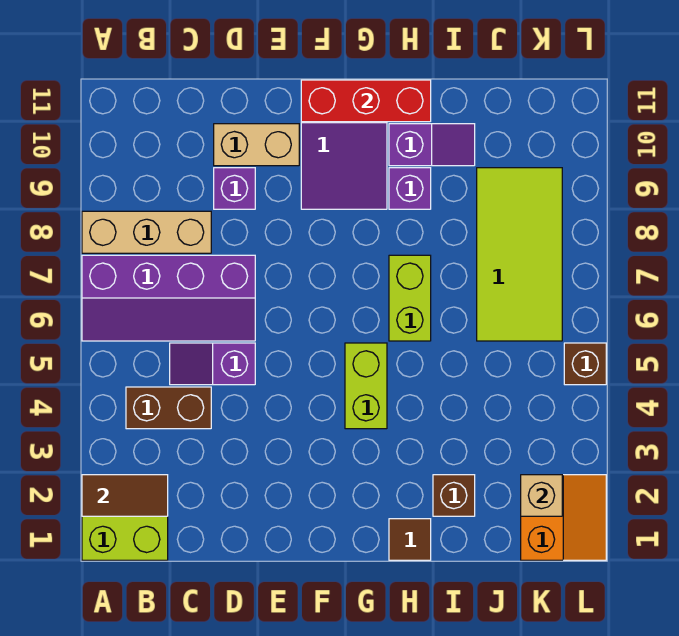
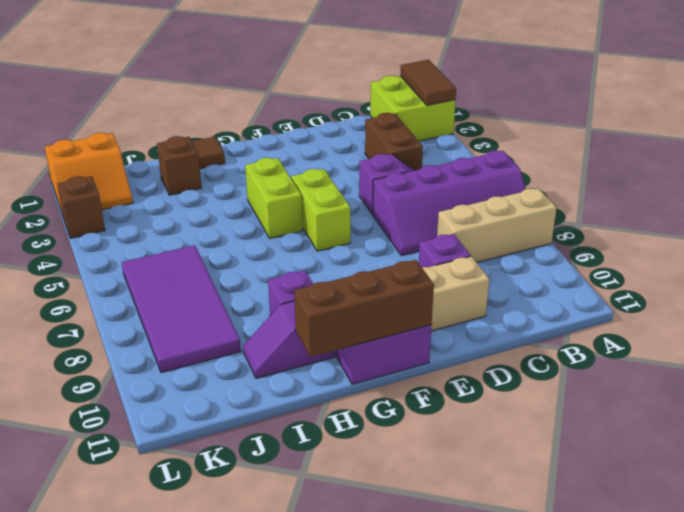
brown 1x2 tile [82,475,168,516] -> brown 1x2 tile turned to [400,60,456,106]
purple 2x4 slope [82,255,255,341] -> purple 2x4 slope turned to [373,151,526,256]
brown 1x2 brick [126,387,211,429] -> brown 1x2 brick turned to [365,113,423,170]
red 1x3 brick [301,80,431,122] -> brown 1x3 brick [294,260,434,357]
lime 1x2 brick [389,255,431,341] -> lime 1x2 brick moved to [291,169,350,251]
lime 2x4 tile [477,168,562,341] -> purple 2x4 tile [122,245,241,373]
orange 2x2 slope [521,475,606,560] -> orange 2x2 slope turned to [45,133,133,215]
tan 1x1 brick [521,475,562,516] -> none
brown 1x1 brick [564,343,606,385] -> brown 1x1 brick moved to [57,176,105,238]

